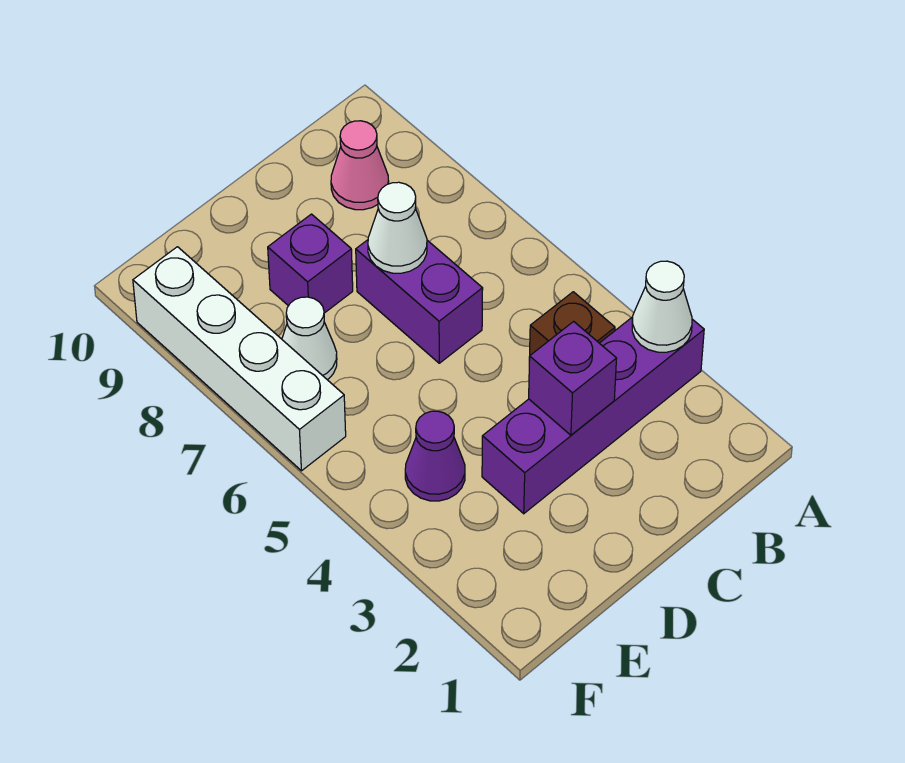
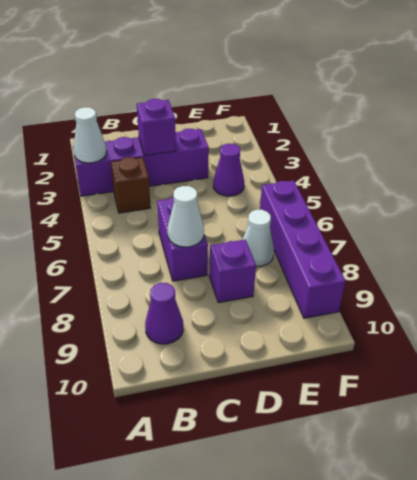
pink 1x1 cone [331,121,389,210] -> purple 1x1 cone [145,283,183,344]
white 1x4 brick [133,247,346,471] -> purple 1x4 brick [260,180,346,318]

